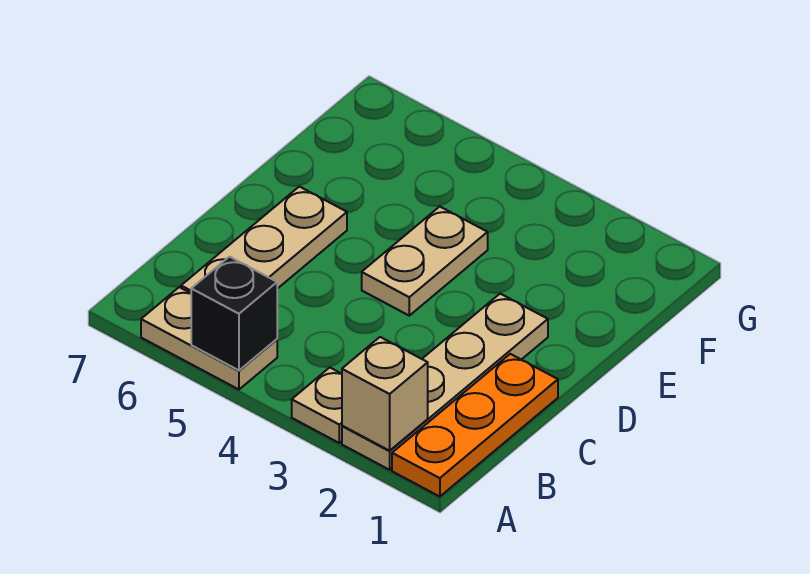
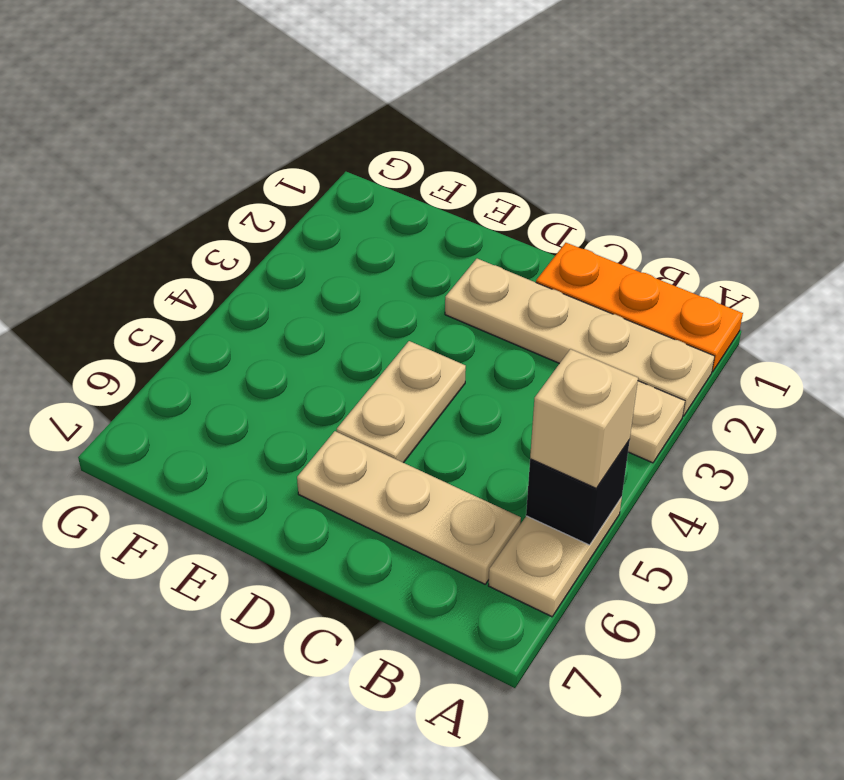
tan 1x1 brick [342,337,428,451] -> tan 1x1 brick moved to [530,349,638,488]
tan 1x2 plate [362,207,488,315] -> tan 1x2 plate turned to [337,341,466,463]

